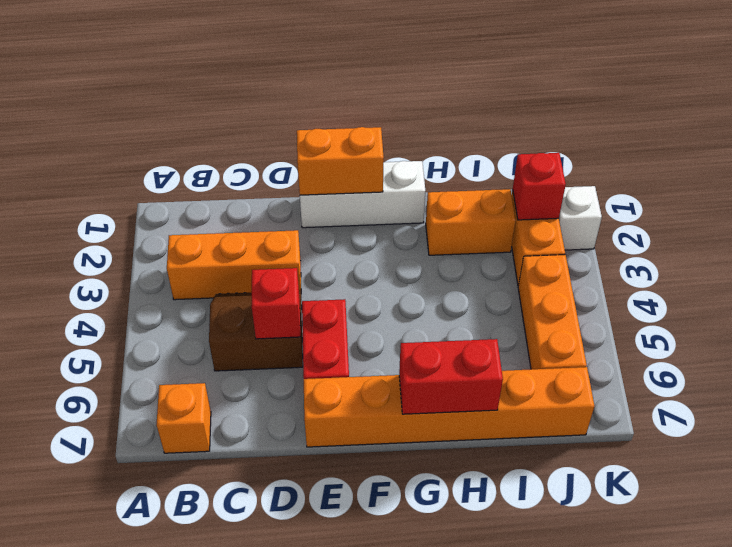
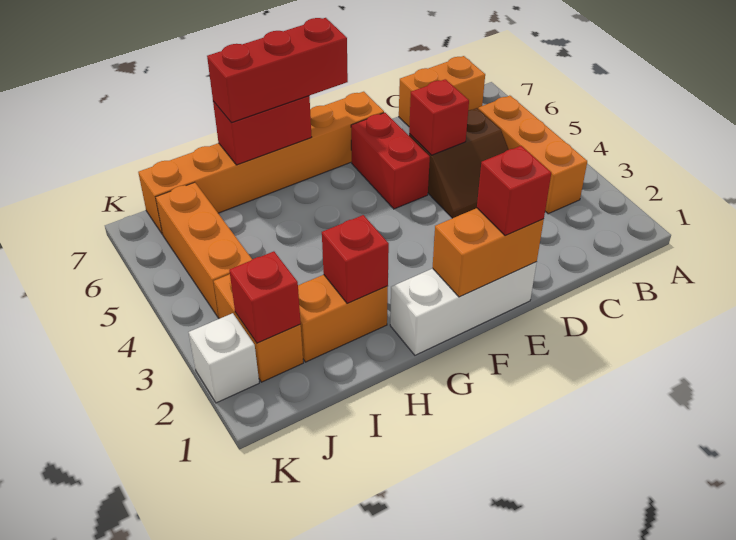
orange 1x3 brick [167,230,301,300] -> orange 1x3 brick turned to [478,96,587,214]
orange 1x1 brick [157,383,211,453] -> orange 1x2 brick [399,56,485,126]
none -> red 1x1 brick [477,146,551,236]
none -> red 1x3 brick [207,18,348,123]
none -> red 1x1 brick [322,215,389,303]

